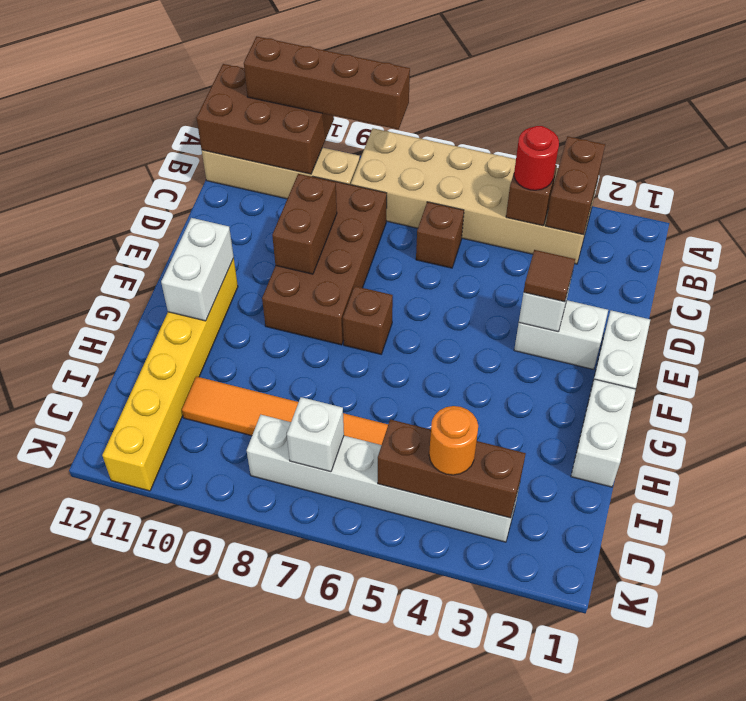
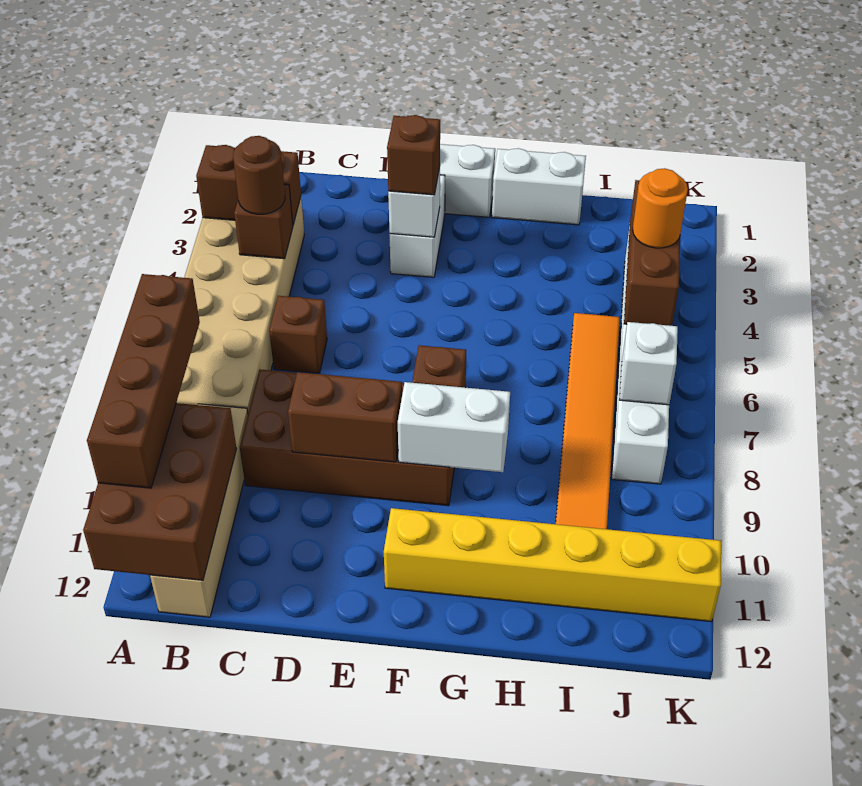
red 1x1 round brick [514,126,559,190] -> brown 1x1 round brick [233,136,285,214]
brown 1x1 tile [524,250,575,302] -> brown 1x1 brick [387,115,440,195]
white 1x2 brick [161,218,234,321] -> white 1x2 brick moved to [398,382,510,472]

